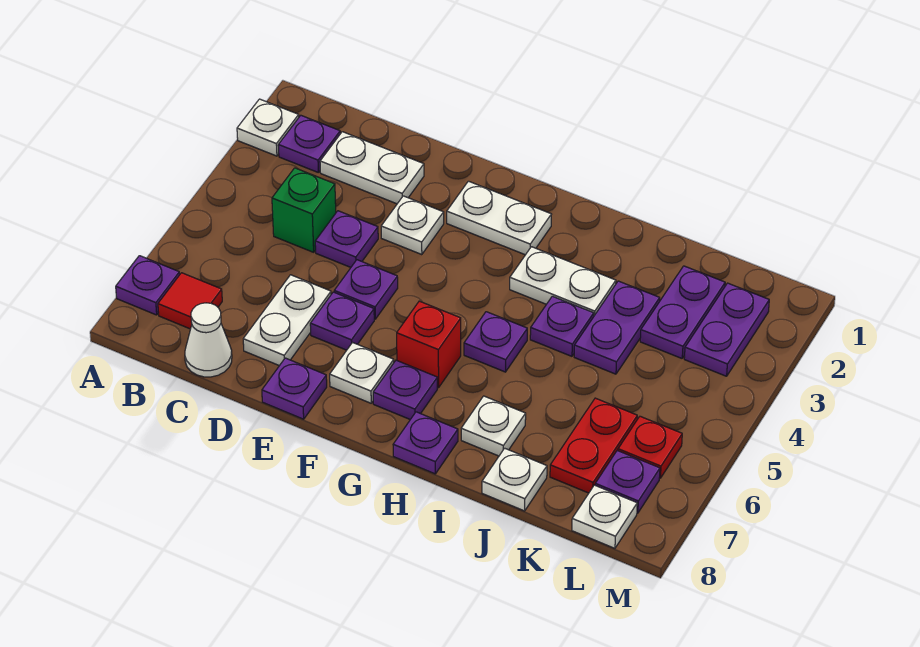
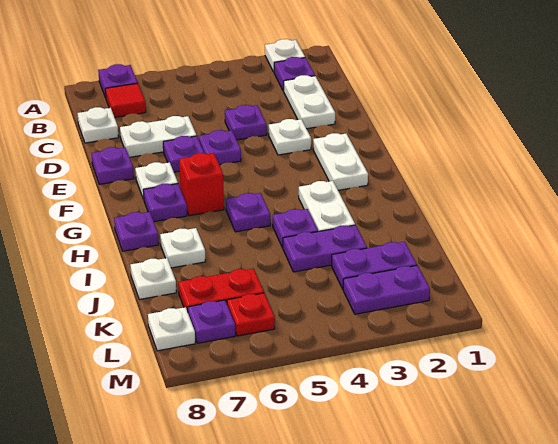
green 1x1 brick [272,168,336,252] -> none
white 1x1 cone [185,303,232,377] -> white 1x1 plate [78,107,118,143]

